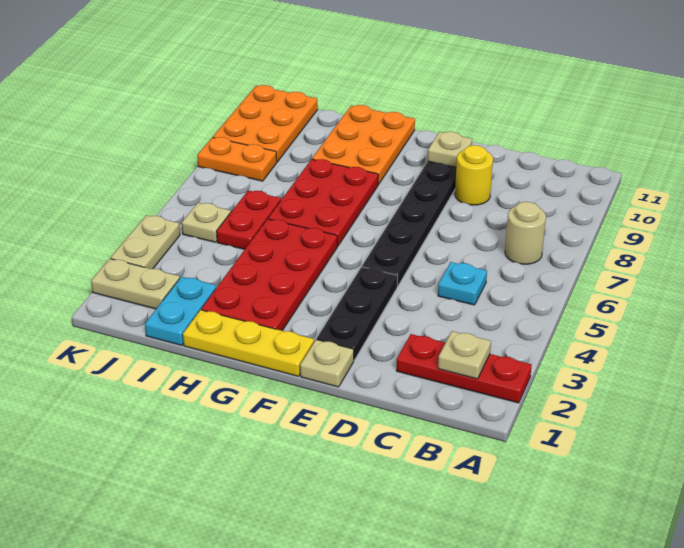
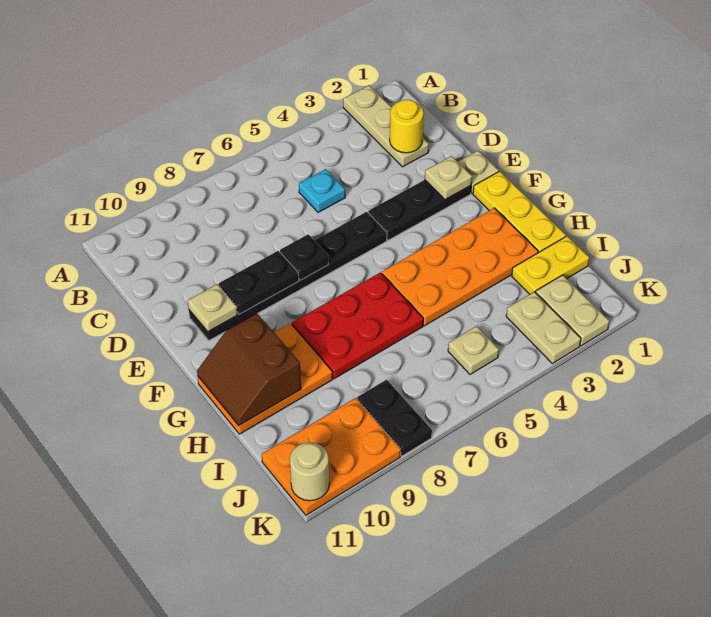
red 1x3 plate [397,334,532,403] -> tan 1x3 plate [343,86,429,167]
tan 1x1 plate [438,331,491,379] -> tan 1x1 plate moved to [425,156,472,200]
tan 1x1 round brick [505,202,546,264] -> tan 1x1 round brick moved to [290,442,329,501]
yellow 1x1 round brick [455,145,493,205] -> yellow 1x1 round brick moved to [390,100,424,153]
none -> black 1x1 plate [280,234,328,280]
none -> black 1x2 plate [219,251,299,314]
red 2x4 plate [201,219,337,331] -> orange 2x4 plate [382,208,538,326]
none -> brown 2x2 slope [197,314,301,426]
cyan 1x2 plate [145,277,216,345] -> yellow 1x2 plate [512,236,589,294]
red 1x2 plate [217,190,281,249] -> none
orange 1x2 plate [197,137,277,181] -> black 1x2 plate [357,380,432,456]
tan 1x2 plate [111,215,180,269] -> tan 1x2 plate turned to [506,292,581,363]

